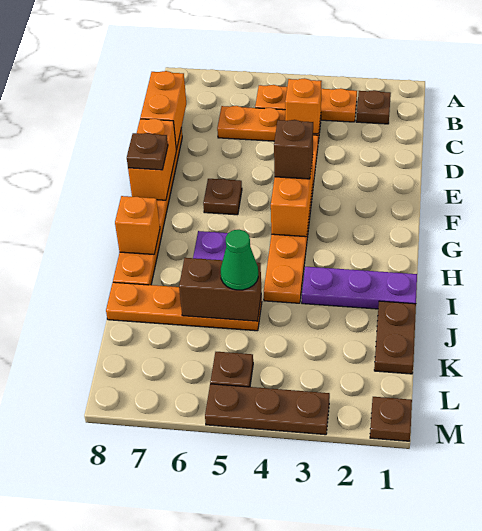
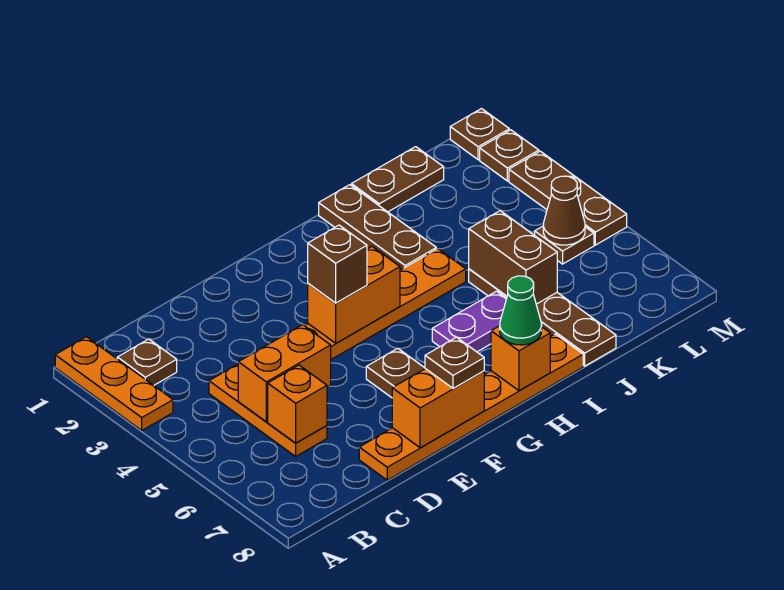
orange 1x3 plate [255,85,357,122] -> orange 1x3 plate moved to [55,337,173,430]
orange 1x1 brick [285,78,322,134] -> orange 1x1 brick moved to [268,365,327,443]
orange 1x2 brick [140,71,186,150] -> orange 1x2 brick moved to [238,325,331,422]
purple 1x3 plate [302,267,417,309] -> brown 1x3 plate [319,185,436,270]
orange 1x4 plate [106,282,262,331] -> brown 1x4 plate [469,269,616,366]
green 1x1 cone [221,230,258,290] -> green 1x1 cone moved to [500,276,542,345]
none -> brown 1x1 cone [543,176,585,245]
none -> brown 1x1 plate [480,130,539,181]

